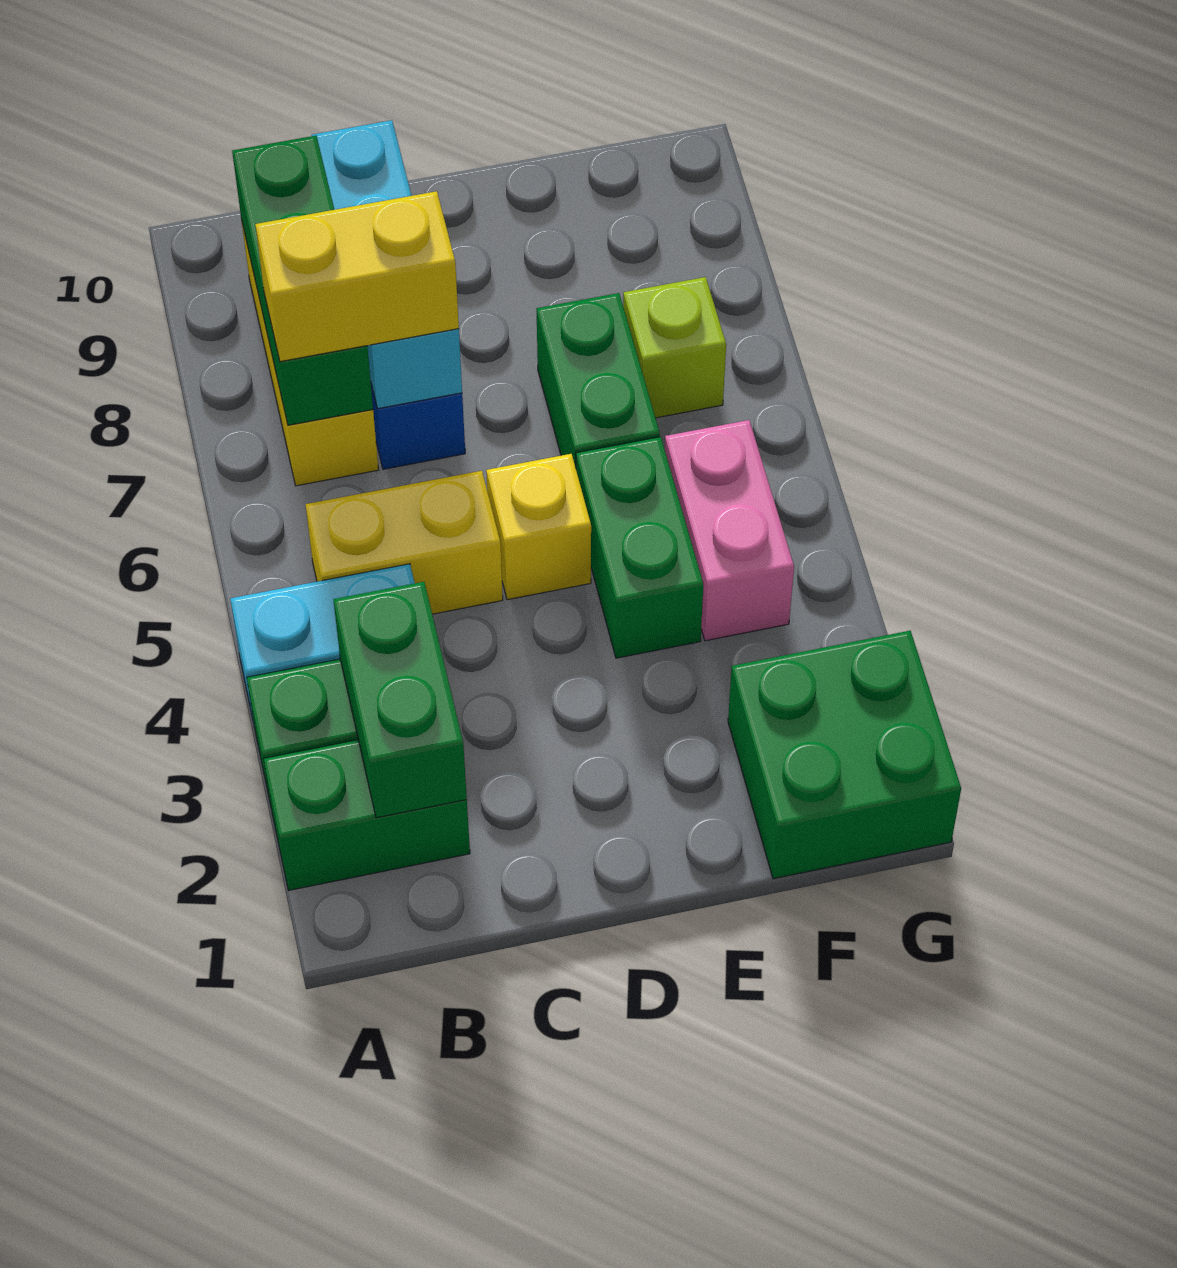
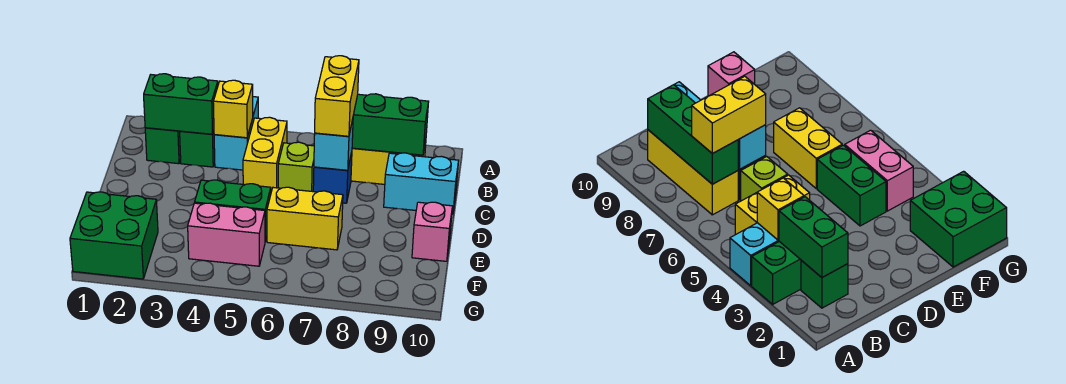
green 1x2 brick [264,740,470,890] -> green 1x1 brick [145,128,181,164]
yellow 1x1 brick [486,454,591,600] -> yellow 1x1 brick moved to [213,80,253,138]
green 1x2 brick [537,293,660,468] -> yellow 1x2 brick [267,187,343,250]
none -> pink 1x1 brick [412,202,452,261]
lime 1x1 brick [623,277,726,418] -> lime 1x1 brick moved to [278,142,314,192]

